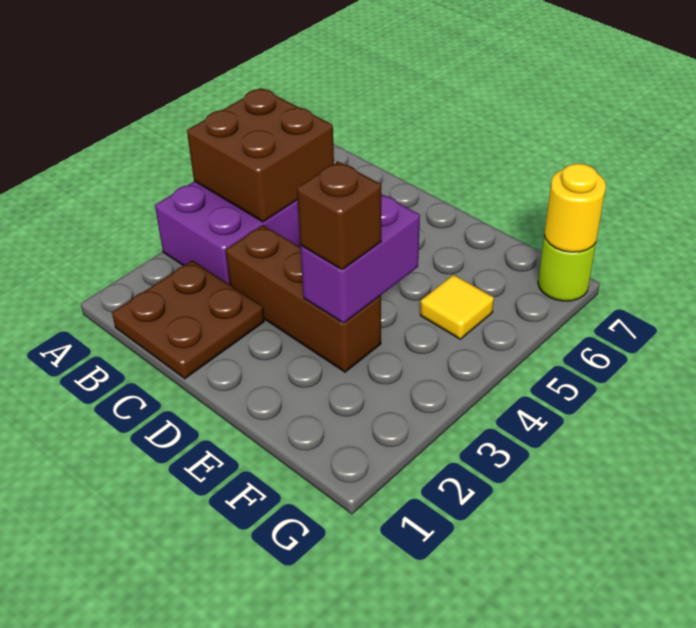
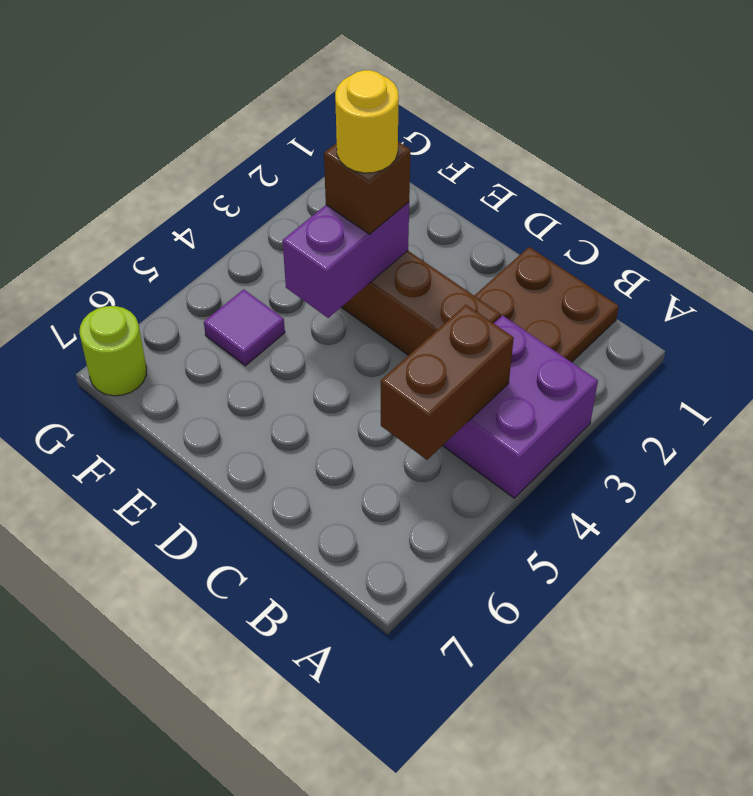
brown 2x2 brick [187,88,334,222] -> brown 1x2 brick [381,305,514,460]
yellow 1x1 tile [420,275,494,339] -> purple 1x1 tile [204,289,285,366]
yellow 1x1 round brick [544,164,606,252] -> yellow 1x1 round brick moved to [335,70,399,173]

